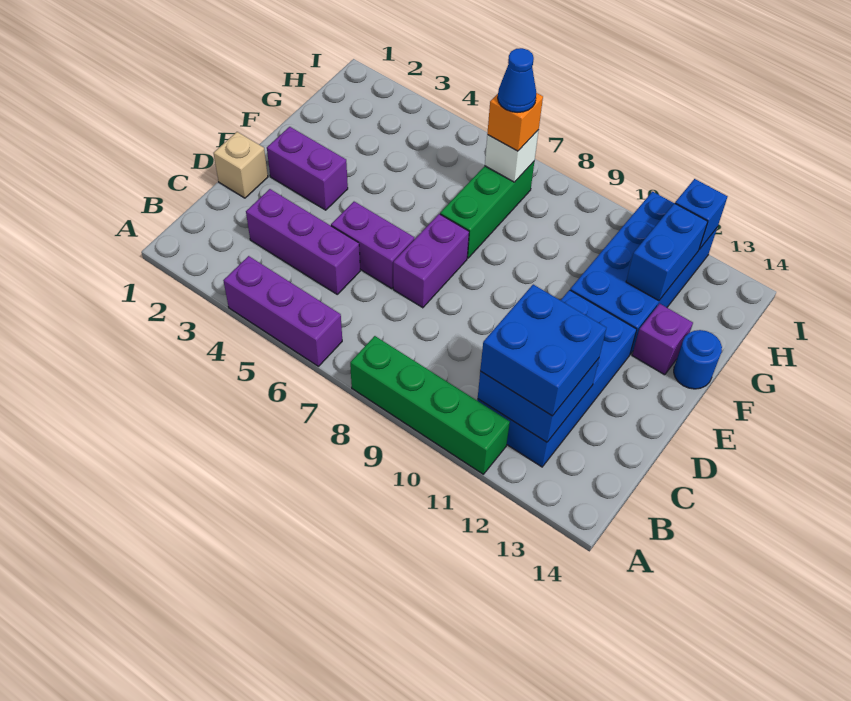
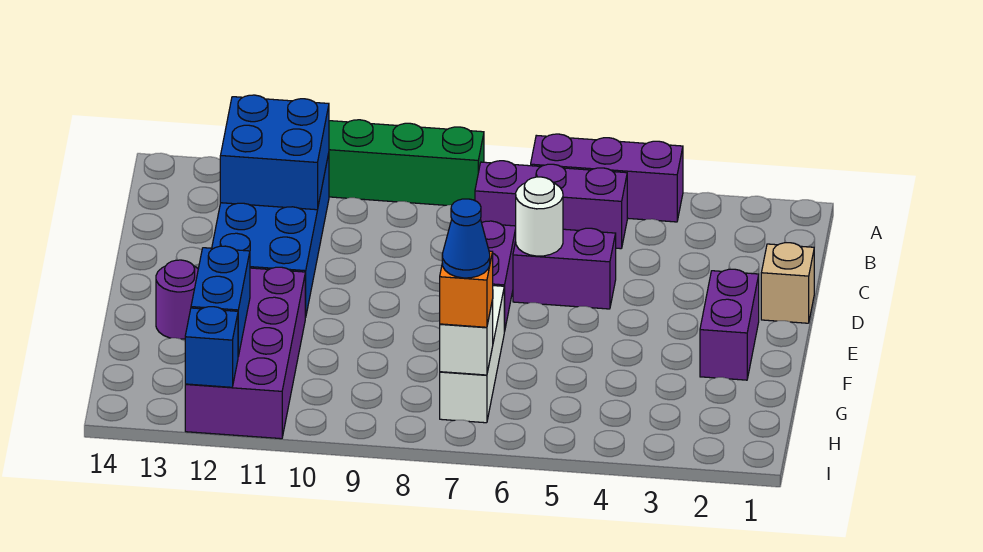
blue 2x2 brick [480,285,606,416] -> none
purple 1x3 brick [246,189,360,294] -> purple 1x3 brick moved to [475,161,627,249]
none -> white 1x1 round brick [516,177,563,256]
purple 1x2 brick [267,127,348,210] -> purple 1x2 brick turned to [700,269,759,380]
green 1x3 brick [440,162,534,258] -> white 1x3 brick [440,286,504,423]
blue 2x4 brick [570,192,717,354] -> purple 2x4 brick [185,267,305,439]
purple 1x1 brick [632,304,693,375] -> purple 1x1 round brick [156,260,198,339]
blue 1x1 round brick [674,330,722,389] -> none

